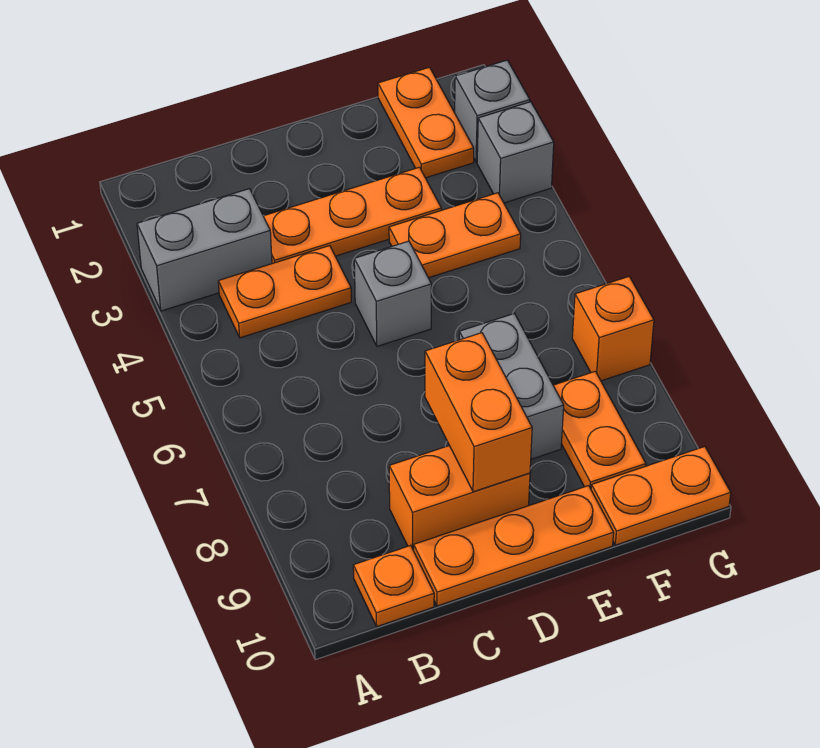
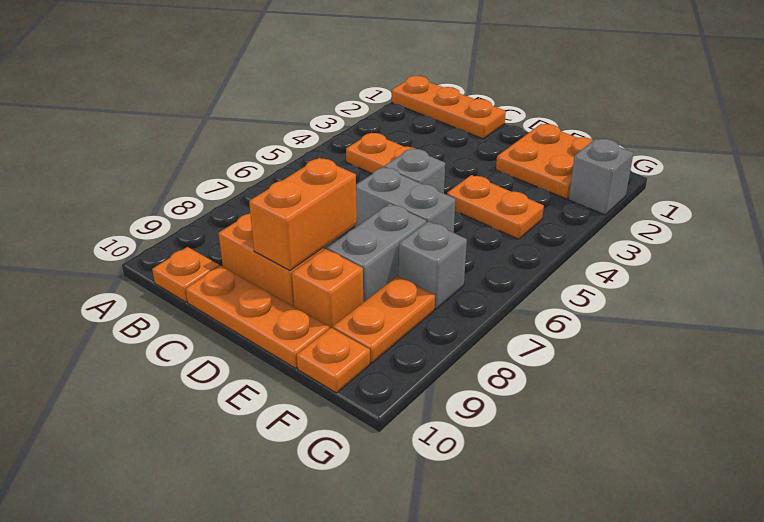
grey 1x2 brick [137,189,272,311] -> grey 1x2 brick moved to [355,167,456,233]
orange 1x3 plate [264,167,441,264] -> orange 1x3 plate moved to [392,76,506,139]
orange 1x2 plate [378,67,474,178] -> orange 2x2 plate [496,124,593,199]
orange 1x2 plate [591,447,731,545] -> orange 1x1 plate [297,328,370,393]
grey 1x1 brick [477,102,554,203] -> grey 1x1 brick moved to [399,221,467,309]
orange 1x1 brick [572,277,654,381] -> orange 1x1 brick moved to [292,249,363,329]

